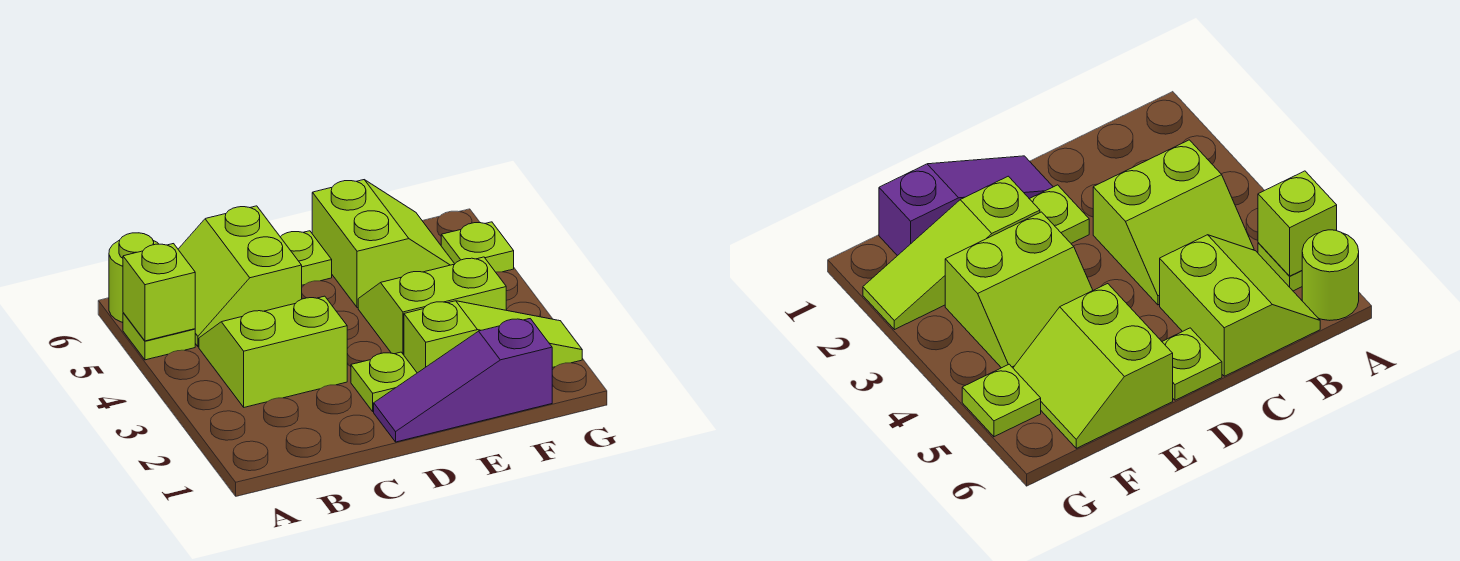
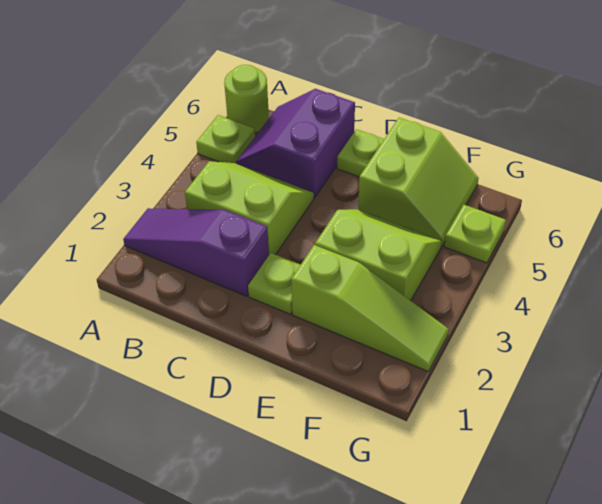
lime 1x1 brick [123,244,195,341] -> none
lime 2x2 slope [178,206,302,347] -> purple 2x2 slope [236,89,355,198]
purple 1x3 slope [374,319,552,442] -> purple 1x3 slope moved to [123,208,269,296]

